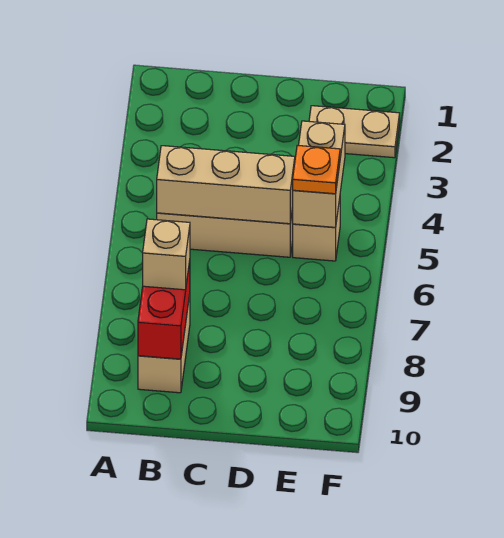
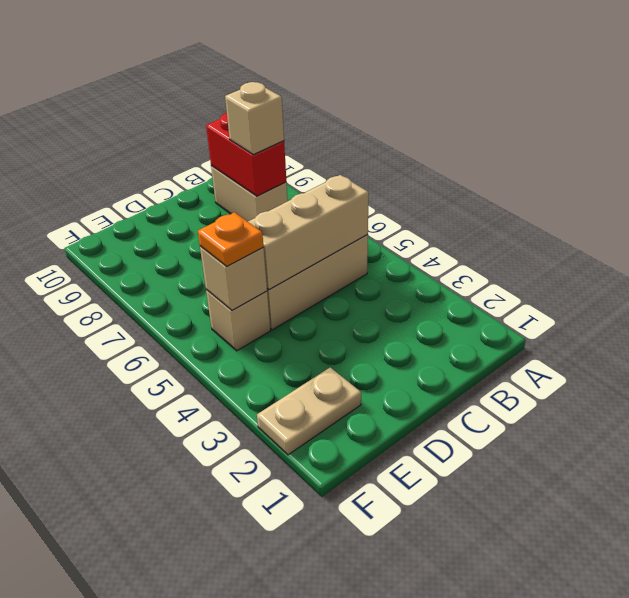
tan 1x2 brick [293,121,345,227] -> tan 1x1 brick [200,246,267,310]

